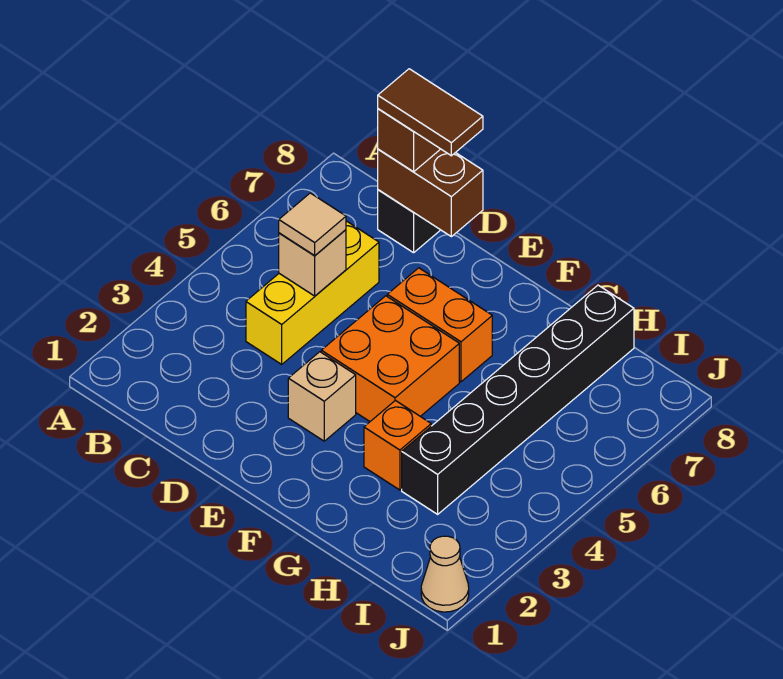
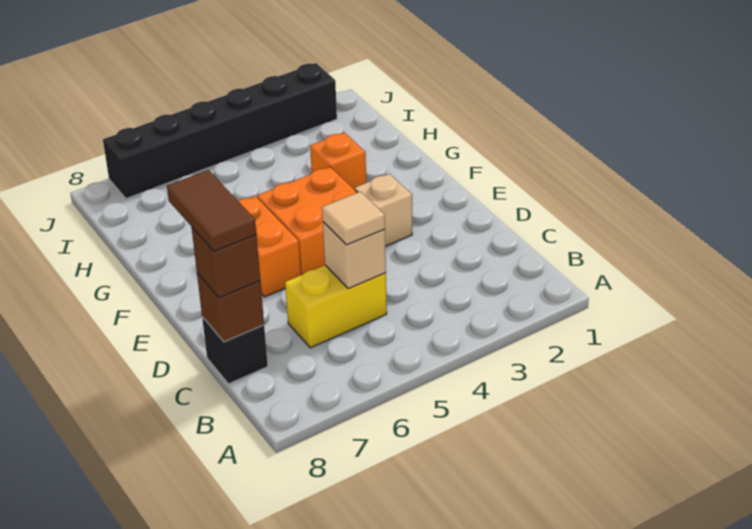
yellow 1x3 brick [246,221,379,364] -> yellow 1x2 brick [285,265,387,348]
brown 1x2 brick [378,149,483,237] -> brown 1x1 brick [197,273,264,342]
black 1x6 brick [402,285,634,514] -> black 1x6 brick moved to [103,63,337,199]
tan 1x1 cone [421,536,469,612] -> none

